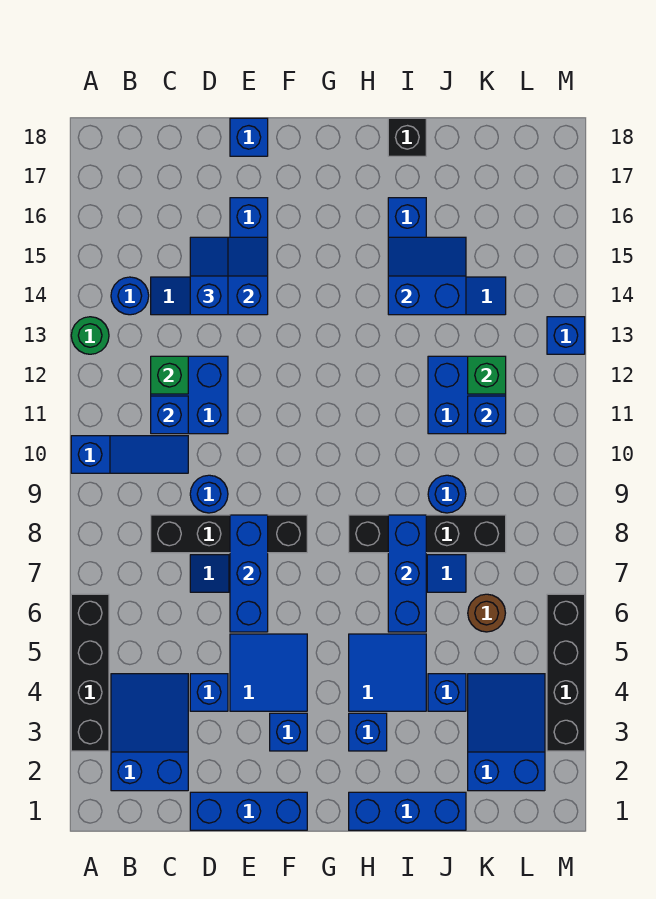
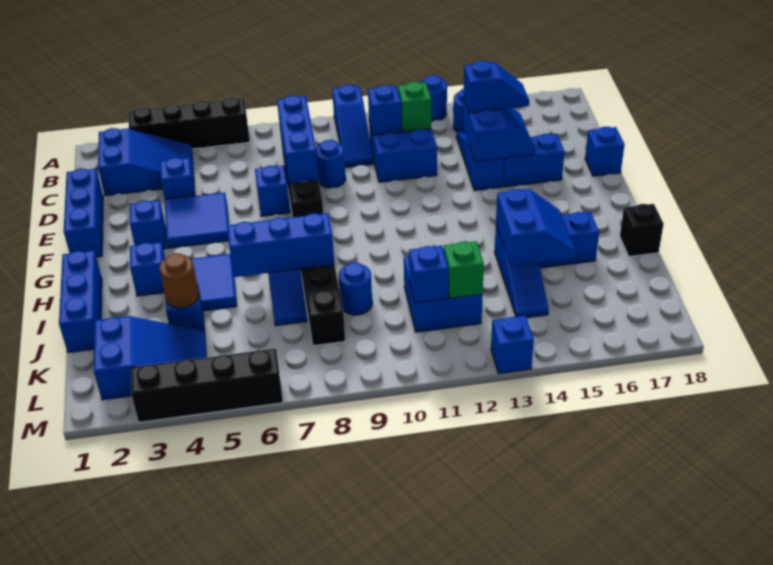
green 1x1 round brick [71,317,109,354] -> blue 1x1 round brick [421,75,447,121]
blue 1x3 brick [230,515,268,632] -> blue 1x3 brick turned to [277,95,319,184]
brown 1x1 round brick [468,594,505,632] -> brown 1x1 round brick moved to [159,253,199,308]

